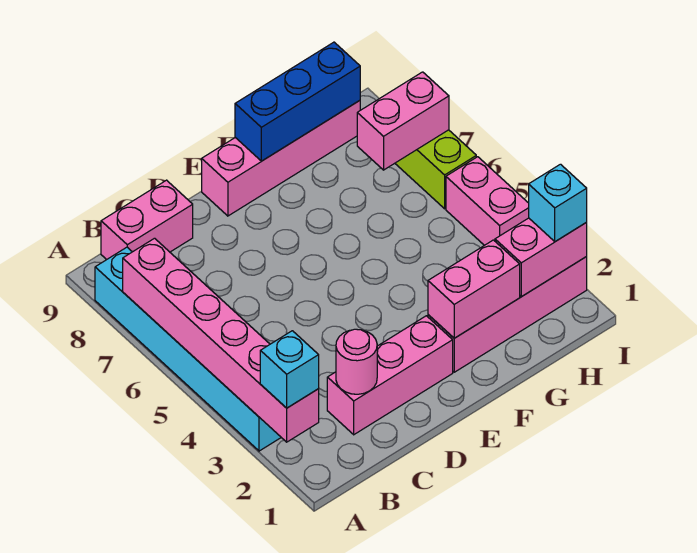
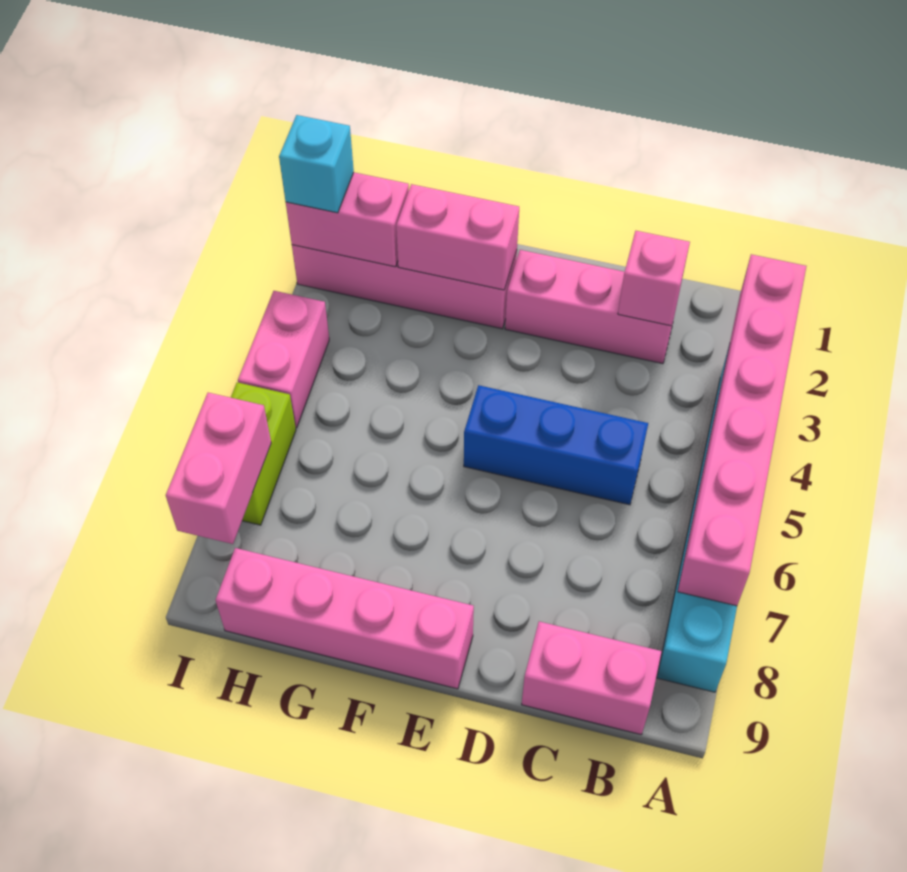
cyan 1x1 brick [260,331,319,408] -> none
pink 1x1 round brick [336,329,377,394] -> pink 1x1 brick [618,231,690,326]
blue 1x3 brick [235,42,360,161] -> blue 1x3 brick moved to [464,385,648,505]
pink 1x2 brick [357,72,449,170] -> pink 1x2 brick turned to [166,393,271,544]

